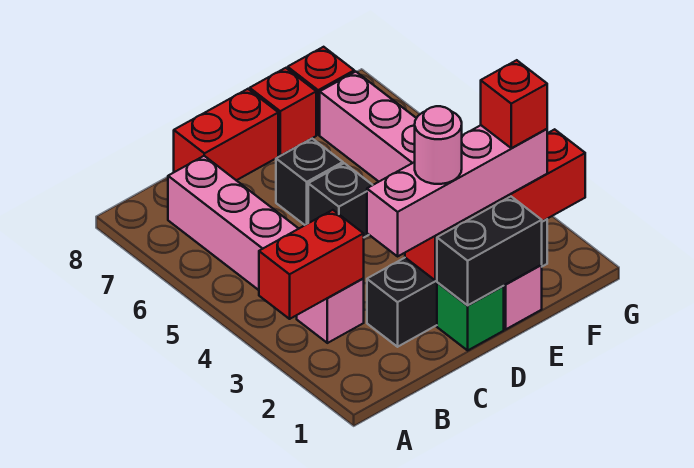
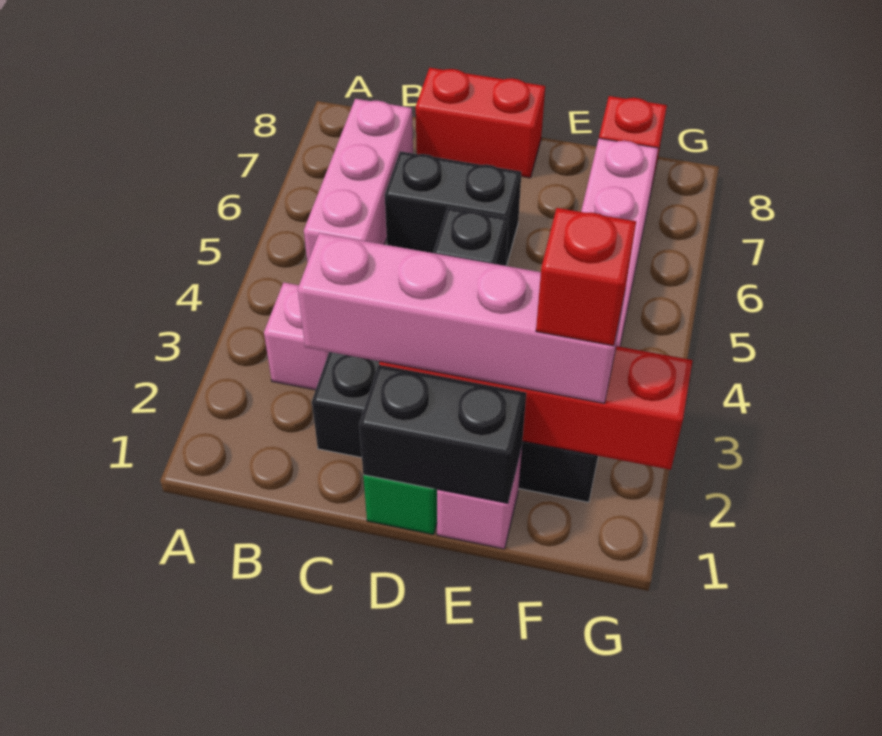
red 1x2 brick [259,210,364,319] -> none
pink 1x1 round brick [415,106,462,184] -> none
black 1x1 brick [276,139,343,225] -> black 1x2 brick [385,151,521,266]
red 1x1 brick [250,68,316,156] -> none

